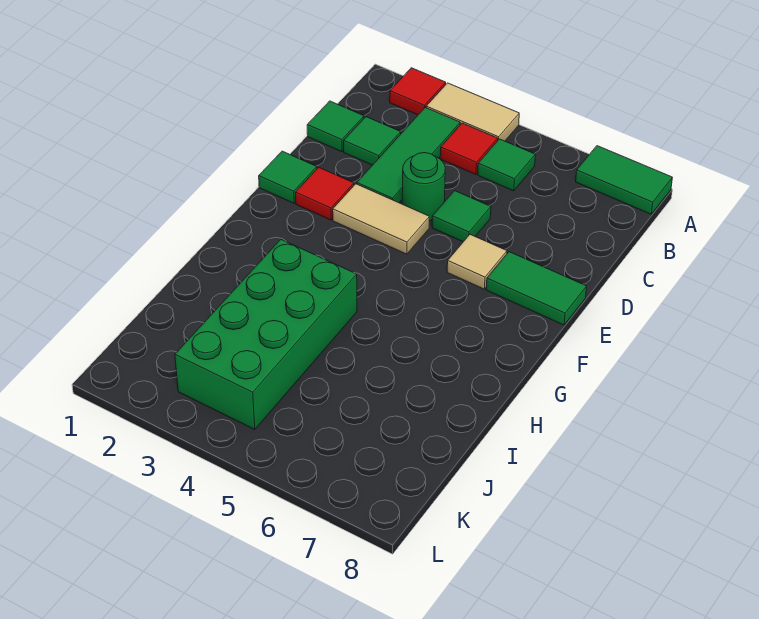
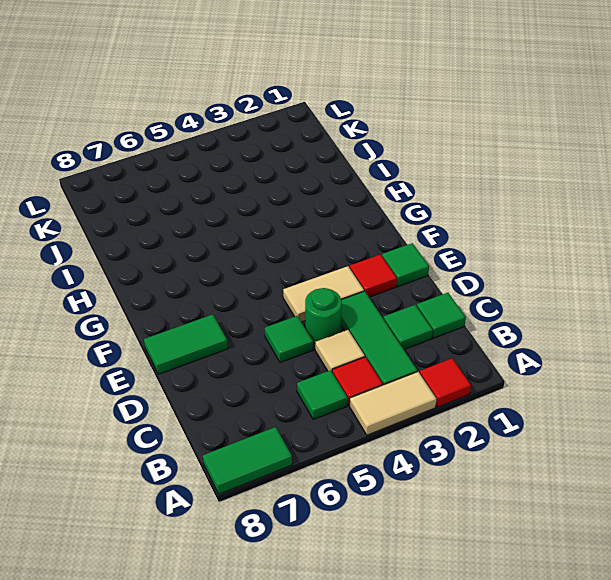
tan 1x1 tile [447,235,507,289] -> tan 1x1 tile moved to [315,330,365,371]
green 2x4 brick [175,240,357,430] -> none

